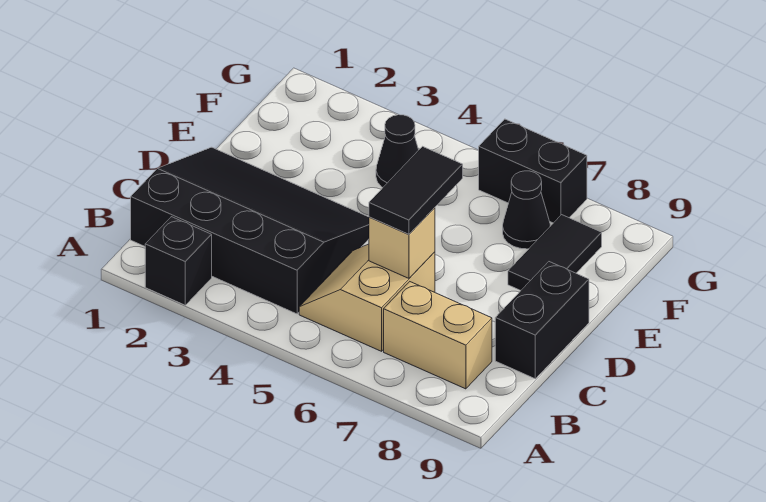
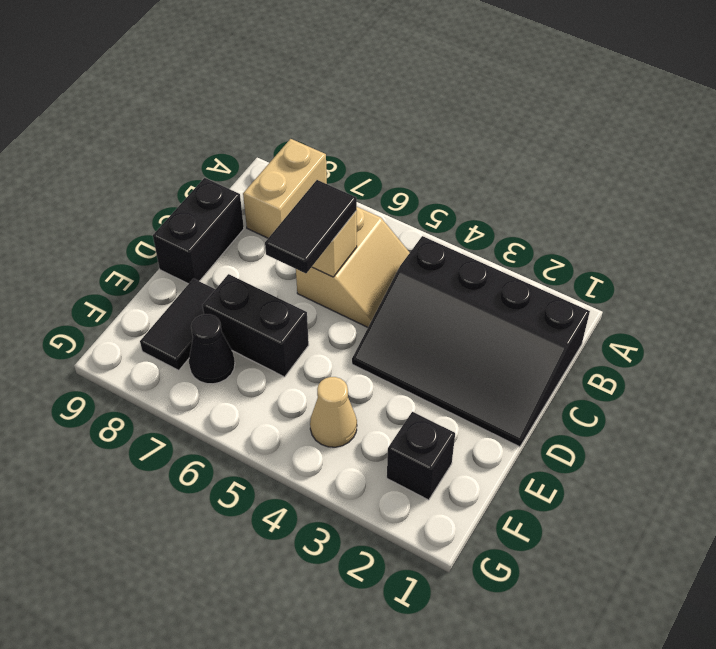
black 1x1 brick [145,217,212,305] -> black 1x1 brick moved to [387,412,455,500]
tan 1x2 brick [384,282,492,389] -> tan 1x2 brick turned to [243,139,327,238]
black 1x1 cone [376,115,419,187] -> tan 1x1 cone [310,377,357,447]
black 1x2 brick [479,119,587,223] -> black 1x2 brick moved to [203,274,309,377]

